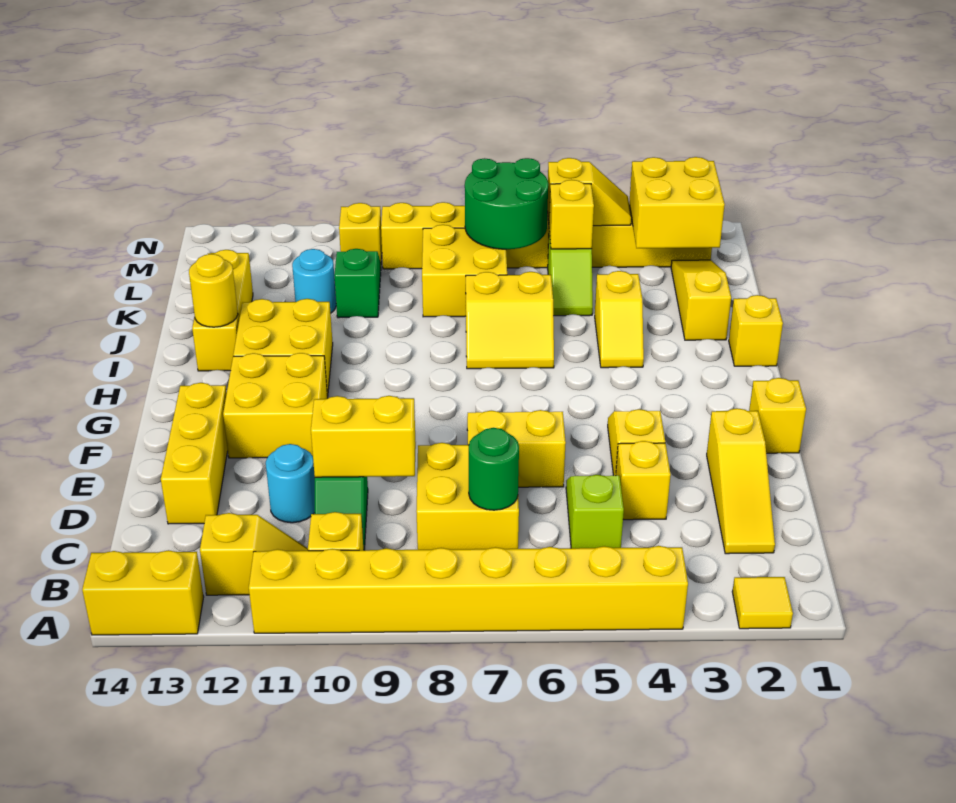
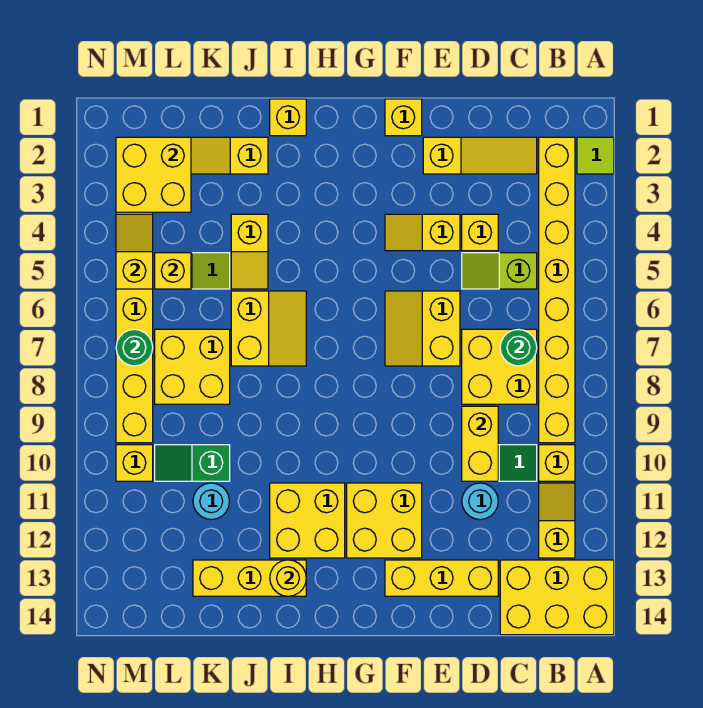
yellow 1x1 tile [732,577,793,629] -> lime 1x1 tile [577,137,614,174]
yellow 1x8 brick [249,546,688,633] -> yellow 1x8 brick moved to [539,137,575,443]
yellow 1x2 brick [82,550,204,635] -> yellow 2x3 brick [500,560,614,635]
yellow 1x2 slope [595,271,644,368] -> yellow 1x2 slope turned to [231,214,268,289]
green 2x2 round brick [465,158,548,249] -> green 1x1 round brick [116,329,153,366]

